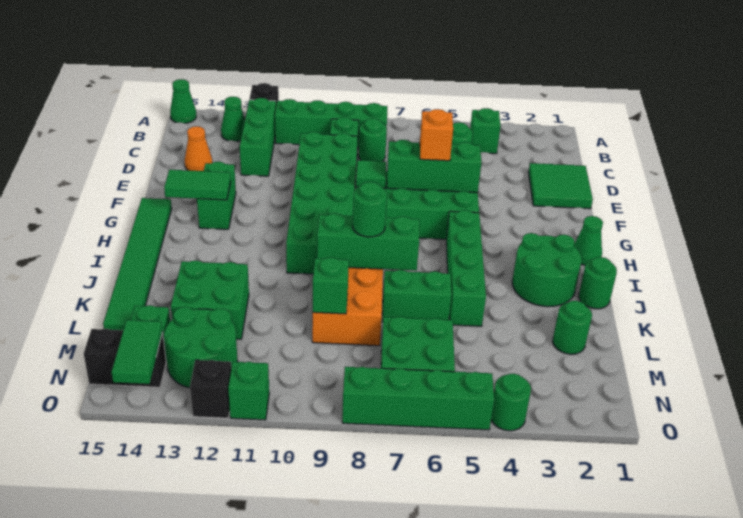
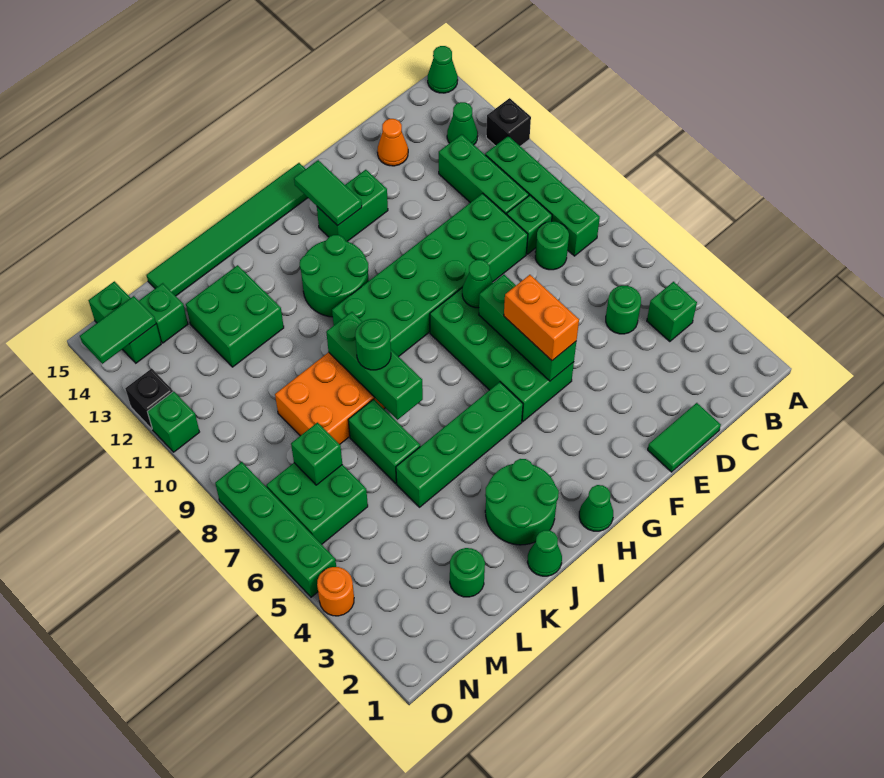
green 1x3 brick [240,98,276,176] -> green 1x3 brick turned to [439,134,529,215]
green 2x2 tile [528,163,593,209] -> green 1x2 tile [648,403,721,472]
orange 1x1 brick [419,109,453,161] -> orange 1x2 brick [504,275,579,361]
green 1x1 tile [356,160,386,188] -> green 1x1 cone [462,260,493,308]
green 1x1 round brick [579,257,617,309] -> green 1x1 cone [528,530,562,576]
green 1x1 brick [313,258,349,314] -> green 1x1 brick moved to [291,423,342,485]
green 2x2 round brick [164,307,238,388] -> green 2x2 round brick moved to [300,235,369,317]
black 1x2 brick [84,329,166,387] -> green 1x2 brick [89,281,161,363]
green 1x1 round brick [491,374,531,431] -> orange 1x1 round brick [317,567,354,616]

